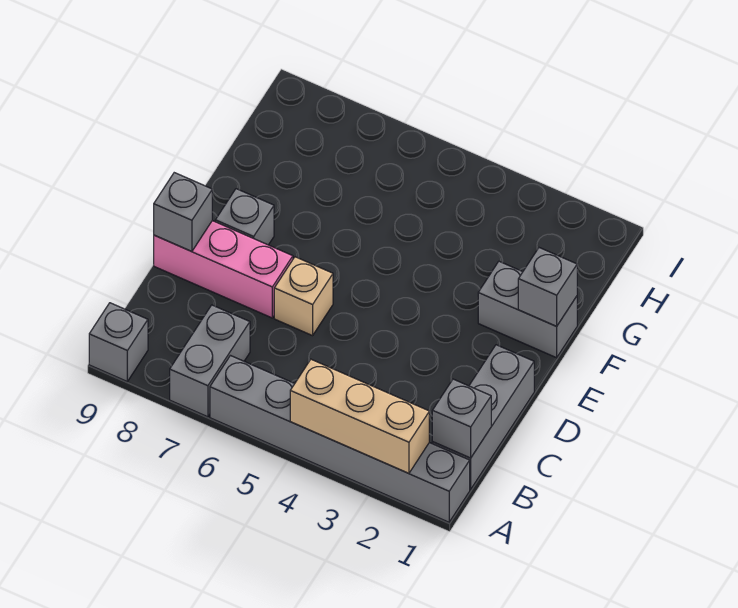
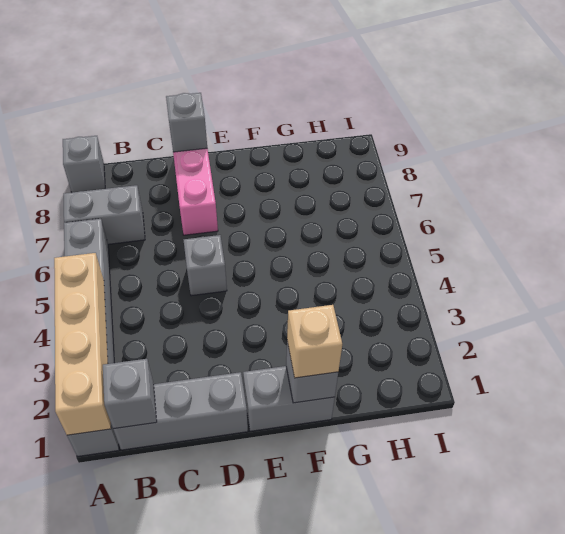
tan 1x3 brick [290,359,429,473] -> tan 1x4 brick [54,253,111,435]
tan 1x1 brick [274,257,333,336] -> tan 1x1 brick moved to [287,305,342,378]
grey 1x1 brick [215,189,274,245] -> grey 1x1 brick moved to [184,235,227,296]
grey 1x2 brick [478,261,577,358] -> grey 1x2 brick turned to [243,366,335,431]

